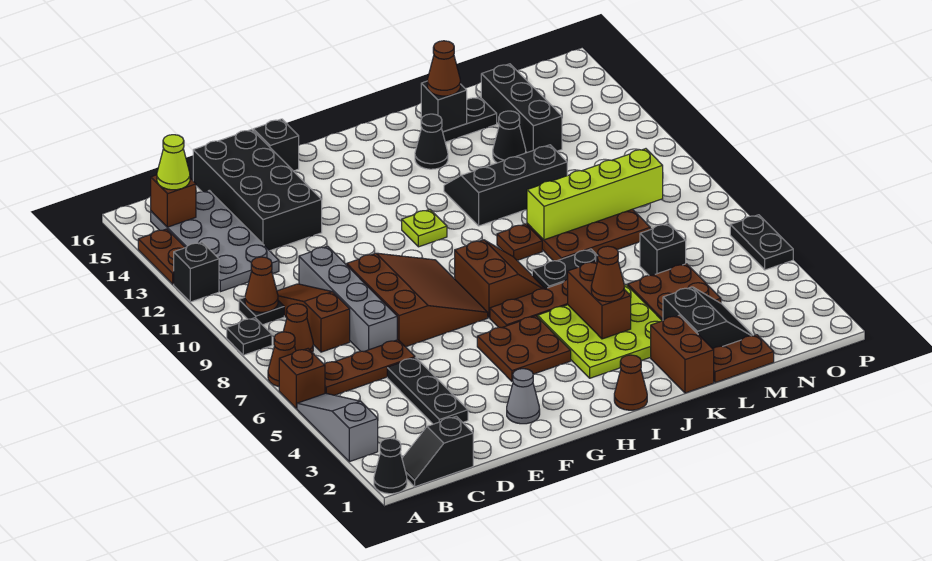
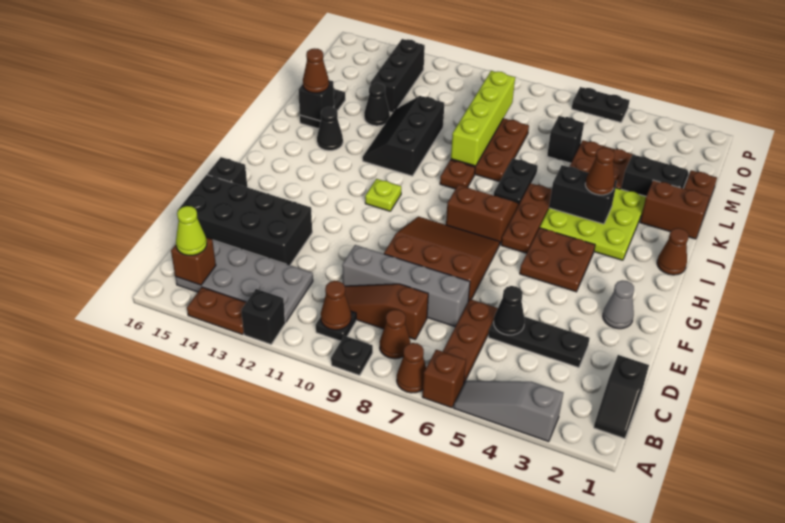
black 1x1 cone [374,438,407,494] -> black 1x1 cone moved to [494,286,525,335]
brown 1x2 brick [568,261,631,339] -> black 1x2 brick [549,165,617,224]
black 1x3 brick [481,64,562,152] -> black 1x3 brick turned to [371,39,425,113]

